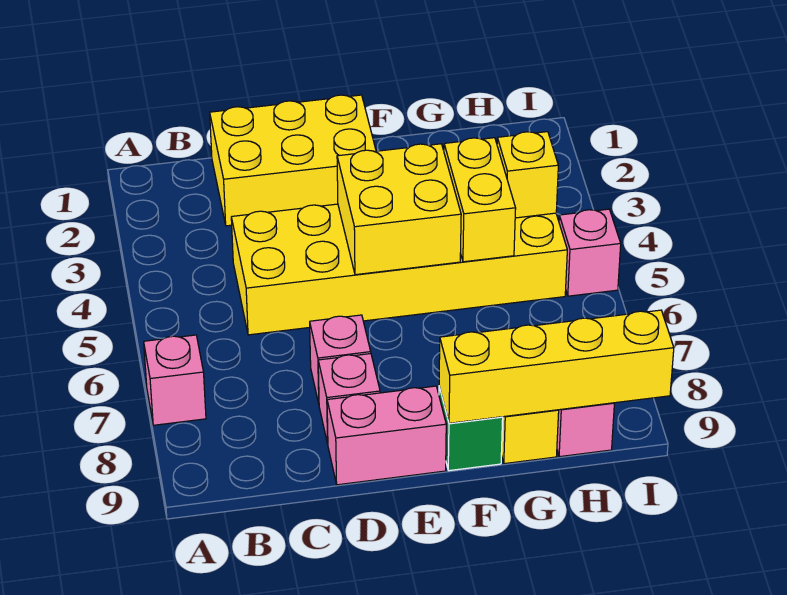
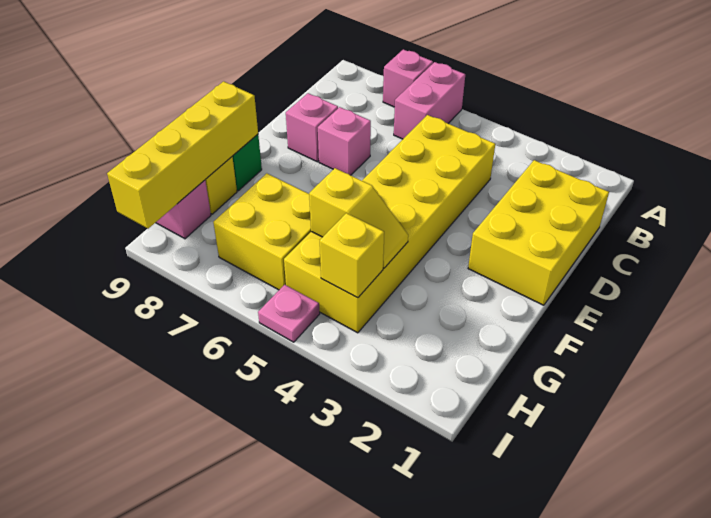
pink 1x2 brick [327,386,446,485] -> pink 1x2 brick moved to [394,62,465,139]
yellow 2x2 brick [337,144,461,275] -> yellow 2x2 brick moved to [213,173,311,290]
yellow 1x2 brick [444,138,516,262] -> yellow 1x2 slope [309,168,408,268]
pink 1x1 brick [559,209,621,296] -> pink 1x1 plate [258,285,320,342]

